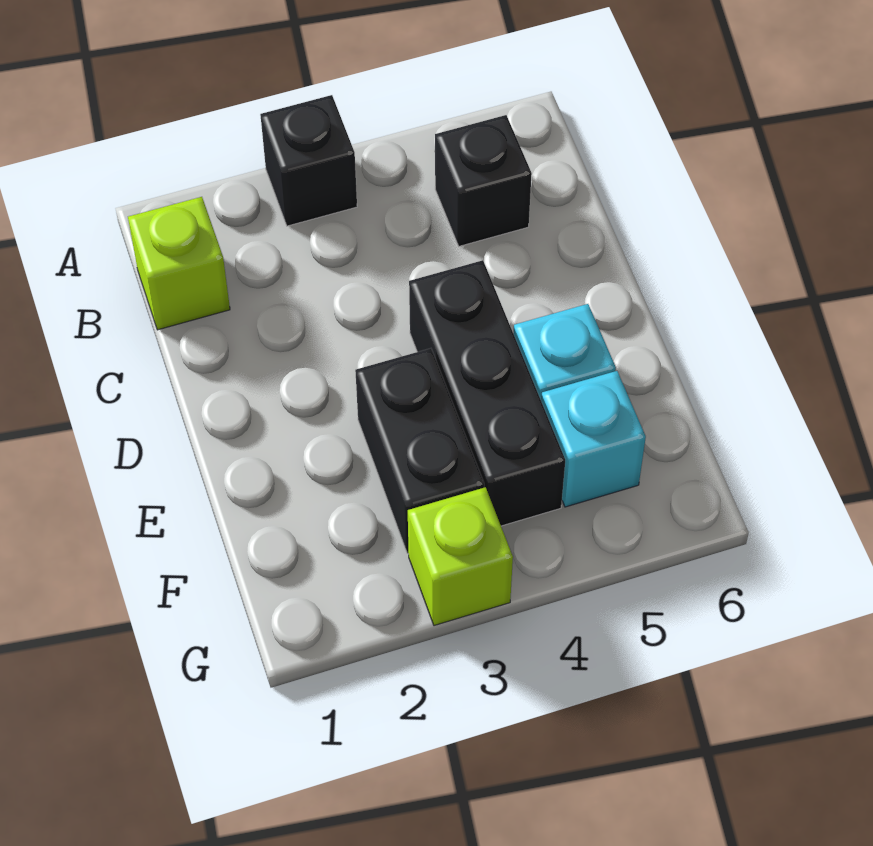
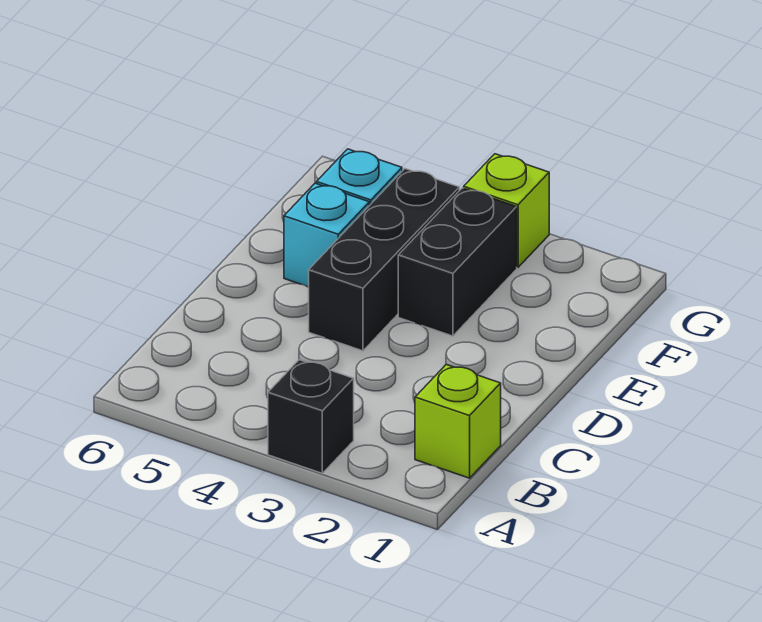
black 1x1 brick [435,115,532,246] -> none

